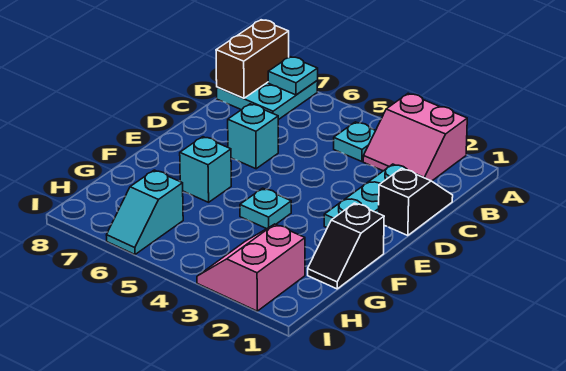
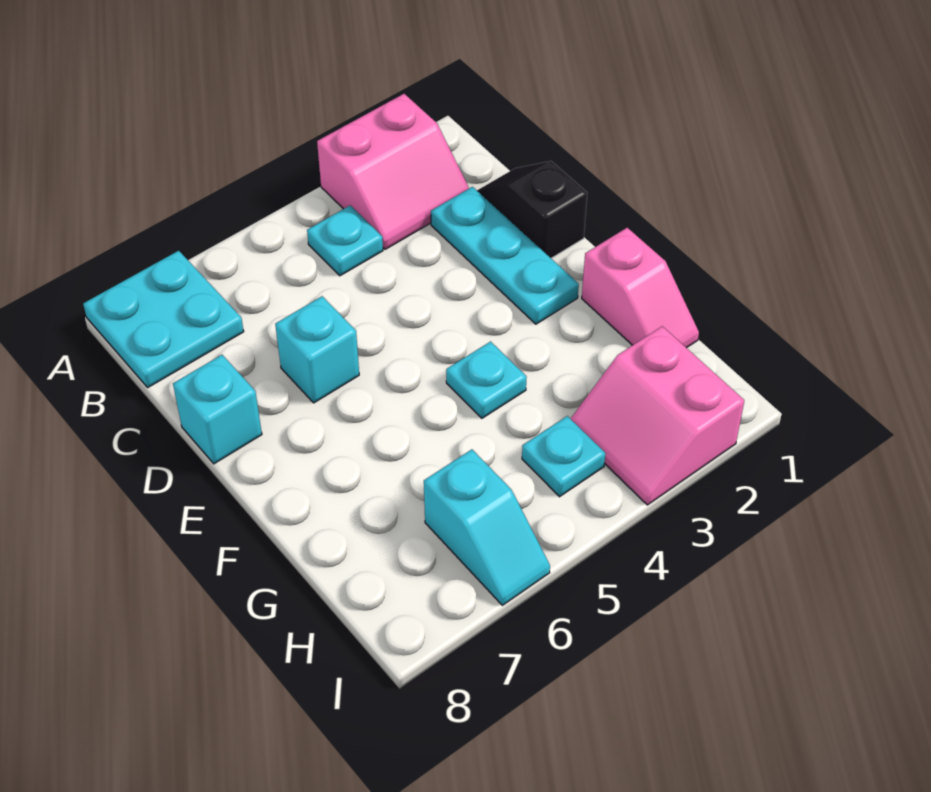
cyan 1x1 plate [268,57,318,95] -> cyan 1x1 plate moved to [522,416,605,497]
brown 1x2 brick [216,20,289,98] -> none
black 1x2 slope [308,203,384,289] -> pink 1x2 slope [582,228,699,348]
cyan 1x1 brick [180,137,231,202] -> cyan 1x1 brick moved to [173,355,262,464]

